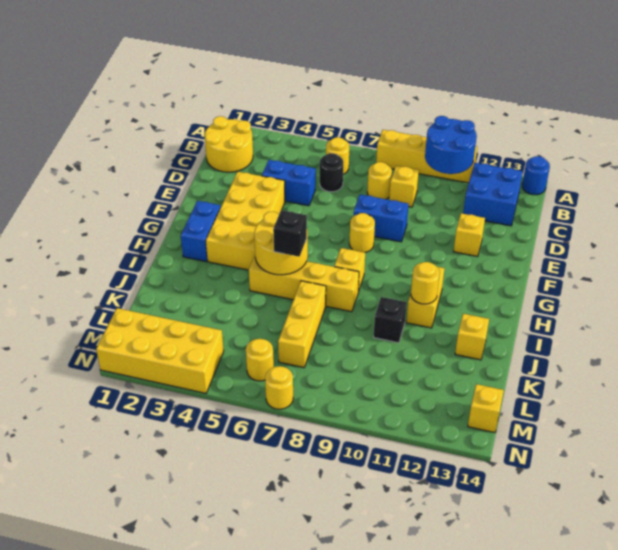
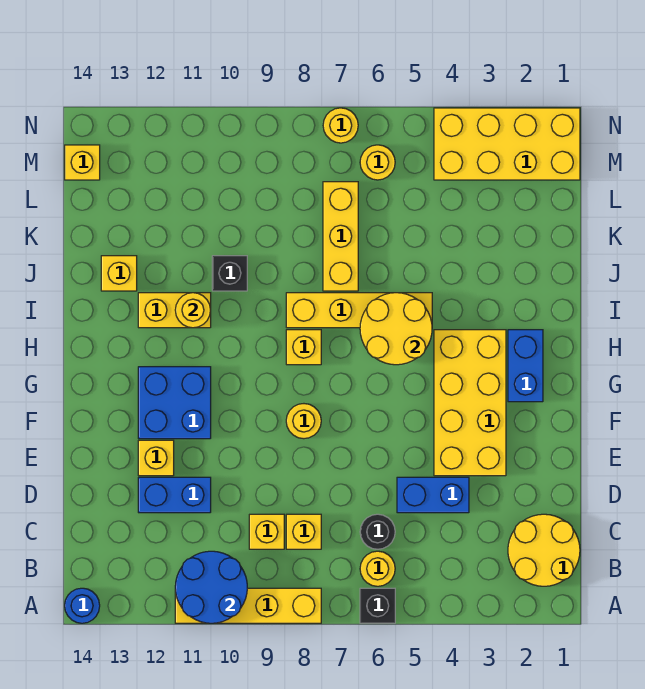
blue 2x2 brick [463,163,523,226] -> blue 2x2 brick moved to [138,367,211,439]
yellow 1x1 round brick [367,162,392,199] -> yellow 1x1 brick [286,514,321,549]
blue 1x2 brick [354,195,408,242] -> blue 1x2 brick moved to [138,477,211,513]
yellow 1x2 brick [406,267,445,328] -> yellow 1x2 brick turned to [138,293,211,328]
black 1x1 brick [273,210,307,257] -> black 1x1 brick moved to [360,588,395,623]

